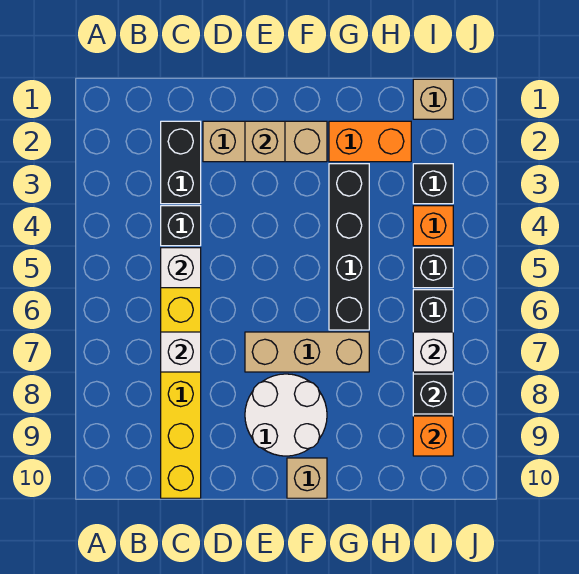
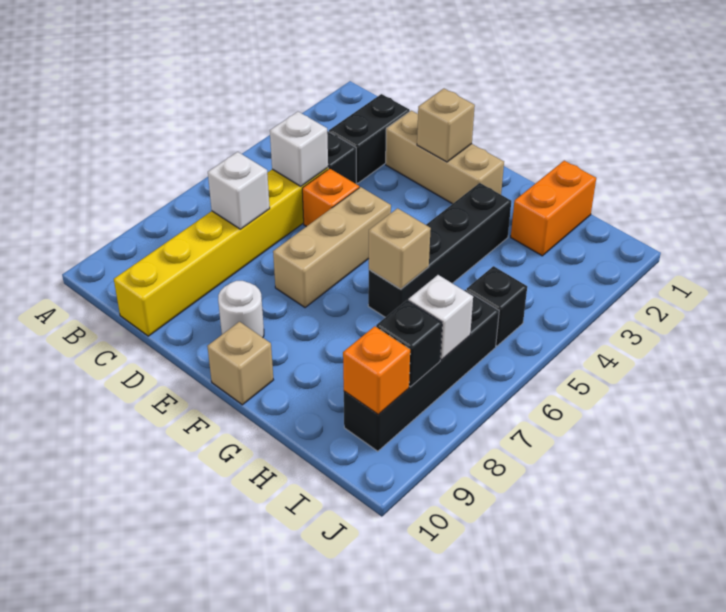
tan 1x3 brick [245,332,369,372] -> tan 1x3 brick turned to [273,187,391,308]
white 2x2 round brick [245,374,327,456] -> white 1x1 round brick [218,281,264,337]
orange 1x2 brick [329,121,411,162] -> orange 1x2 brick turned to [511,161,596,256]
tan 1x1 brick [413,79,453,119] -> tan 1x1 brick moved to [369,208,431,289]
black 1x1 brick [413,164,453,204] -> none
orange 1x1 brick [413,206,453,246] -> orange 1x1 brick moved to [302,169,359,227]

